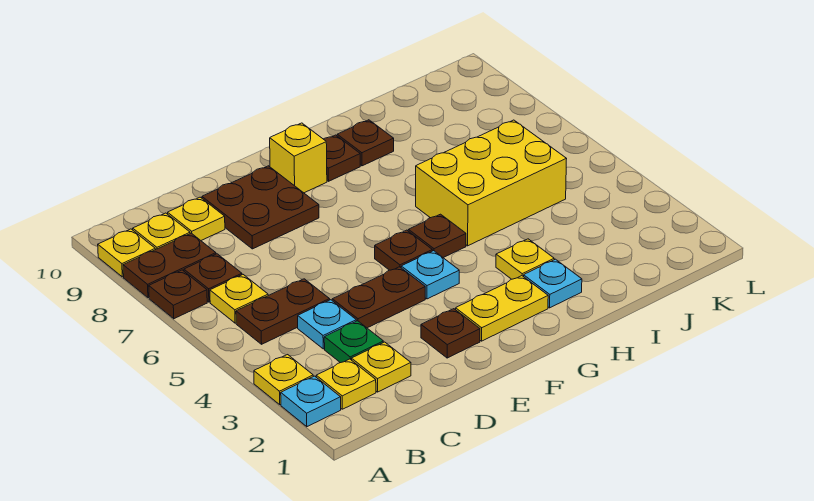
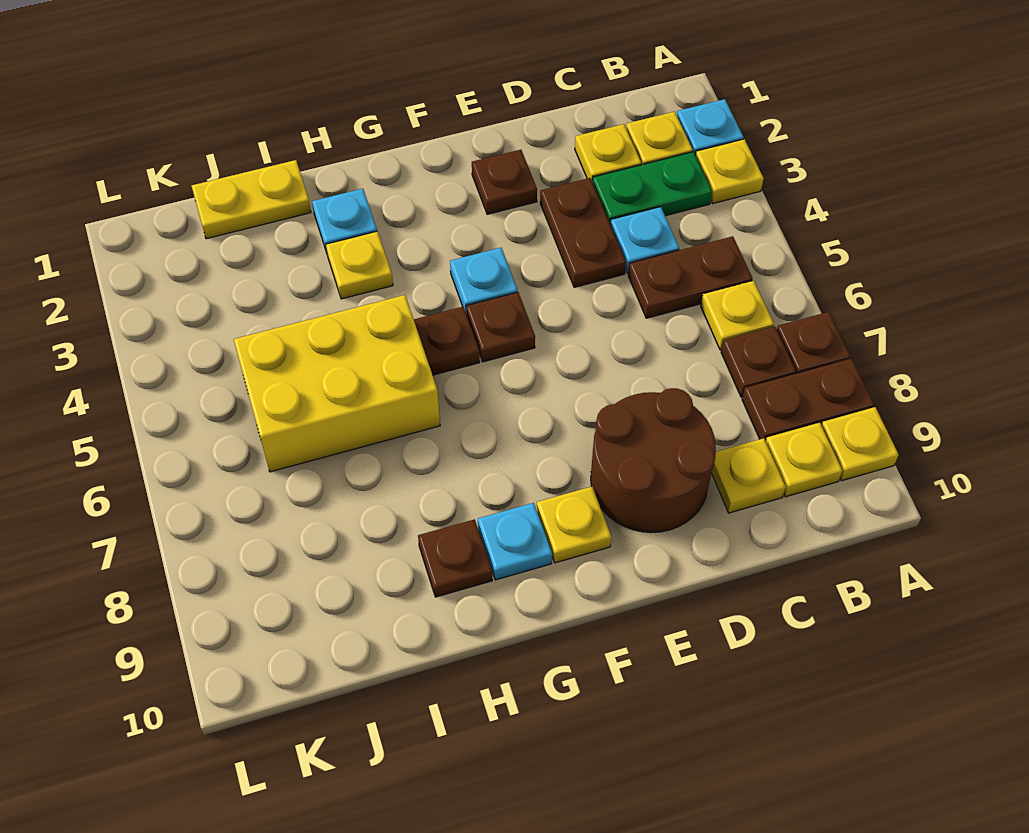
green 1x1 plate [324,321,383,363] -> green 1x2 plate [593,152,712,224]
brown 1x2 plate [332,267,425,328] -> brown 1x2 plate turned to [540,178,626,288]
brown 2x2 plate [202,166,319,249] -> brown 2x2 round brick [591,388,716,533]
yellow 1x2 plate [456,276,548,341] -> yellow 1x2 plate moved to [192,160,311,239]
yellow 1x1 brick [270,123,327,193] -> yellow 1x1 plate [537,486,611,563]
brown 1x1 plate [324,135,360,181] -> cyan 1x1 plate [478,503,552,580]

